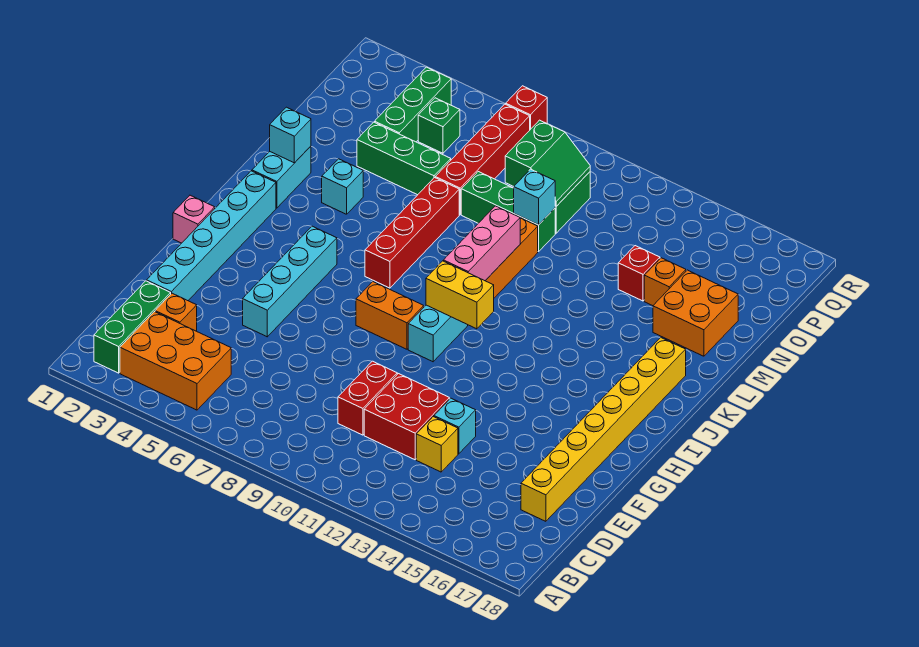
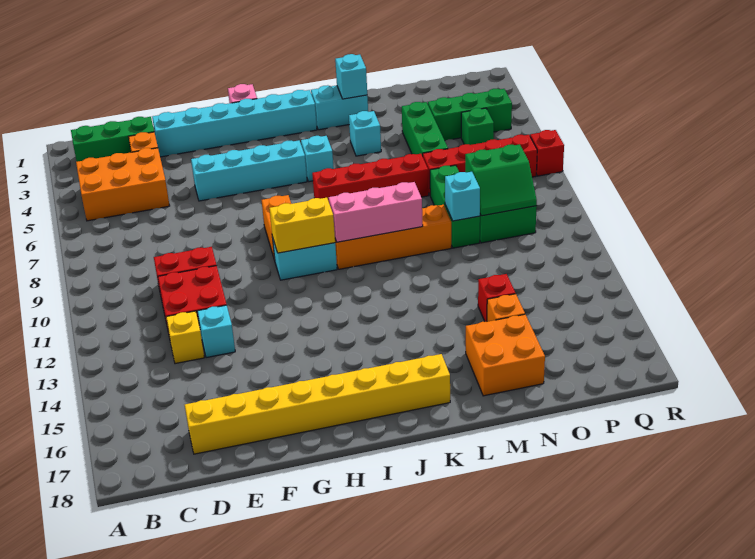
orange 2x3 brick [120,312,231,410] -> orange 2x3 brick turned to [76,148,170,221]
yellow 1x2 brick [426,261,494,329] -> yellow 1x2 brick turned to [269,198,335,253]
none -> cyan 1x1 brick [301,136,334,182]

